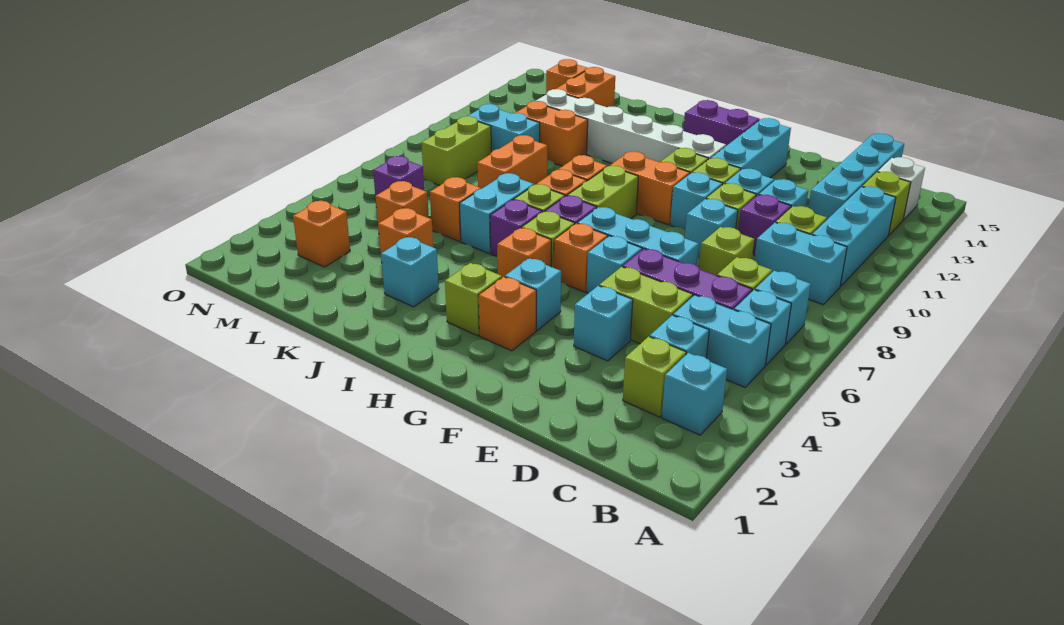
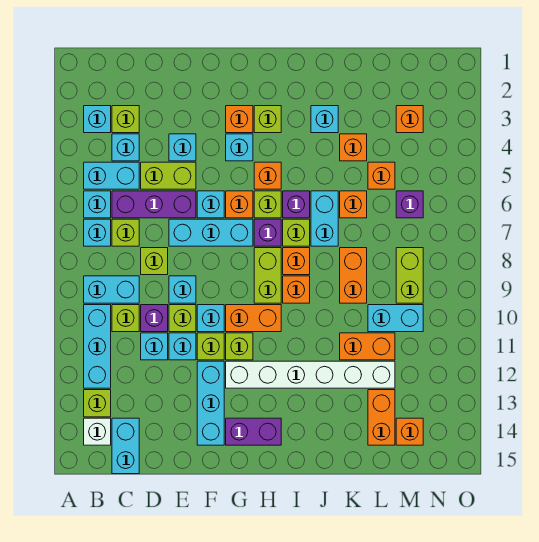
cyan 1x4 brick [808,134,904,219] -> cyan 1x2 brick [112,418,139,474]

